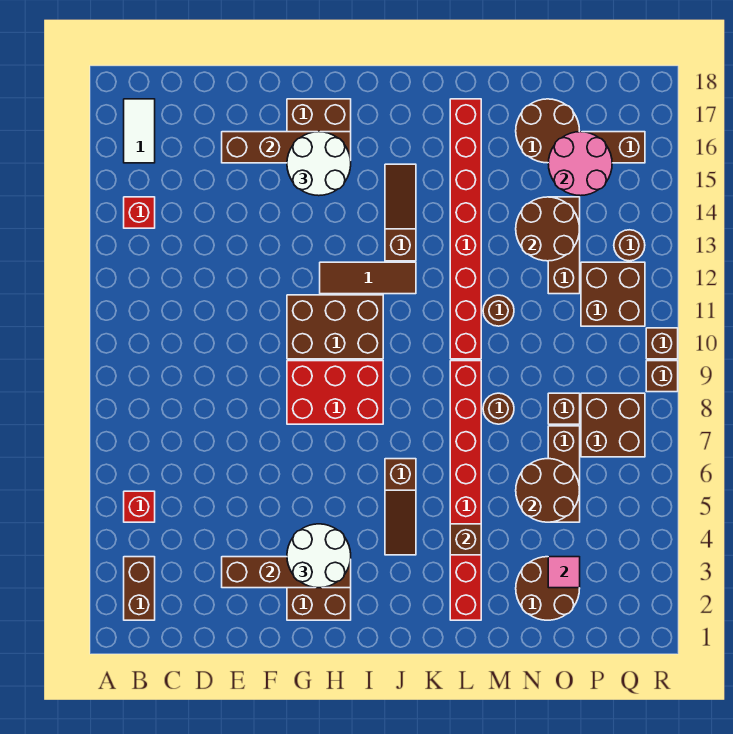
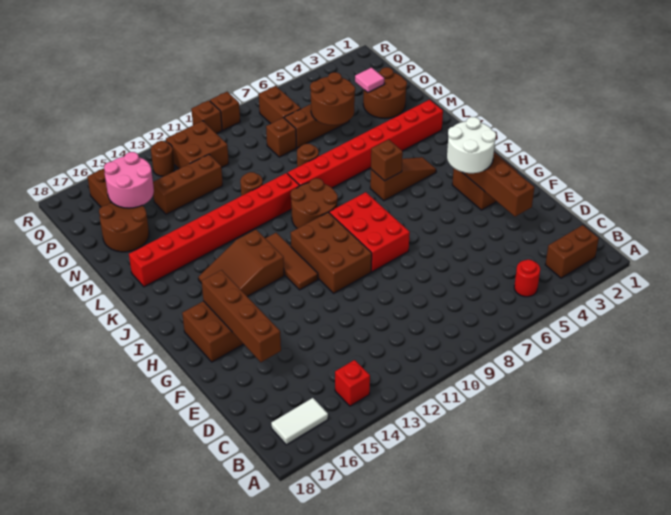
red 1x1 brick [124,491,155,522] -> red 1x1 round brick [514,260,540,297]
white 2x2 round brick [287,132,351,196] -> none
brown 1x3 slope [385,164,416,261] -> brown 2x3 slope [198,230,284,297]
brown 1x1 brick [450,524,481,555] -> brown 1x1 brick moved to [371,139,403,181]
brown 2x2 round brick [516,197,580,261] -> brown 2x2 round brick moved to [291,178,338,229]
brown 2x2 brick [581,393,645,457] -> brown 1x2 brick [258,86,301,124]

